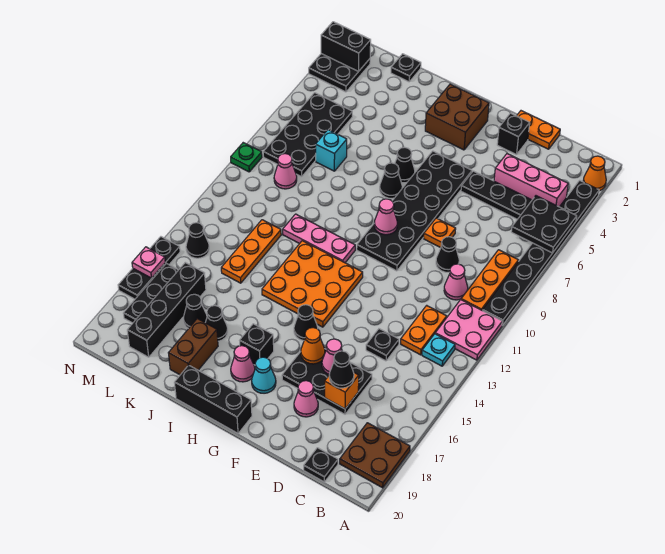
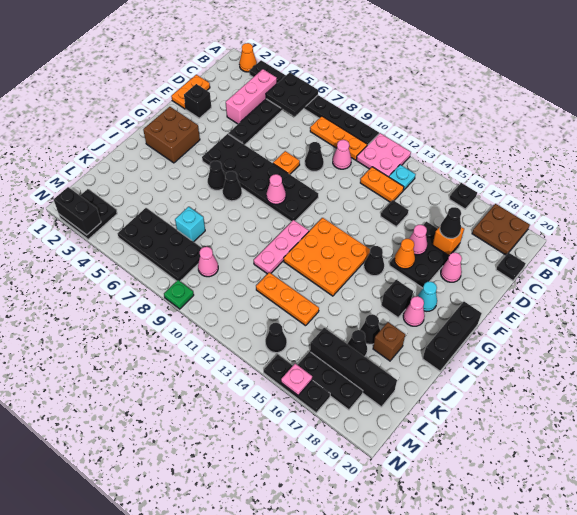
brown 1x2 brick [169,319,218,375] -> brown 1x1 brick [373,322,405,361]
black 1x1 plate [391,54,421,82] -> black 1x1 plate moved to [449,183,477,209]
black 1x2 brick [321,22,371,72] -> black 1x2 brick turned to [54,187,101,235]

